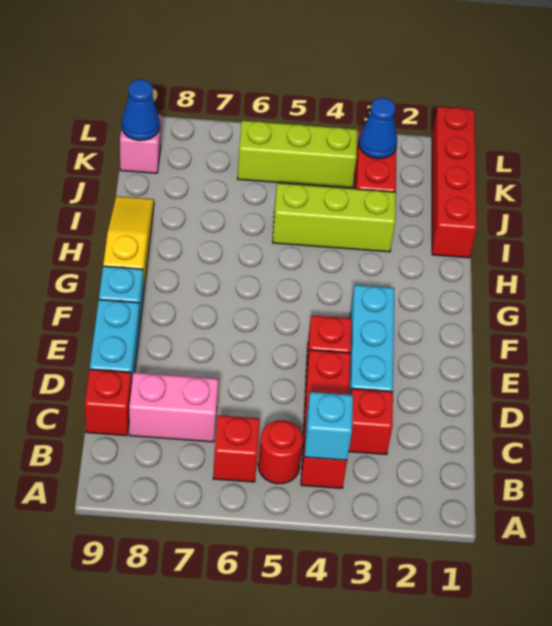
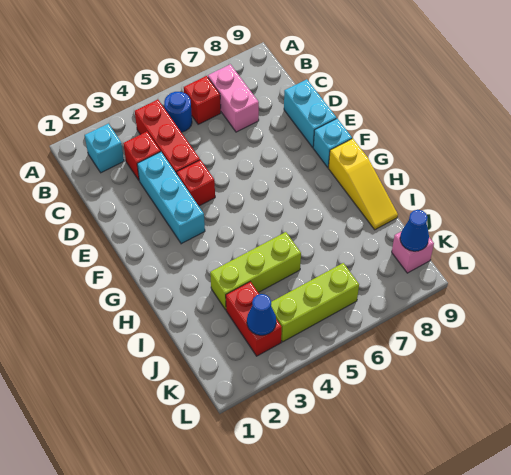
cyan 1x1 brick [305,392,353,460] -> cyan 1x1 brick moved to [85,123,124,173]
red 1x1 round brick [258,420,303,484] -> blue 1x1 round brick [164,92,192,132]
pink 1x2 brick [129,373,218,442] -> pink 1x2 brick turned to [208,64,259,132]
red 1x1 brick [85,369,131,436] -> none
red 1x4 brick [432,107,477,258] -> none

